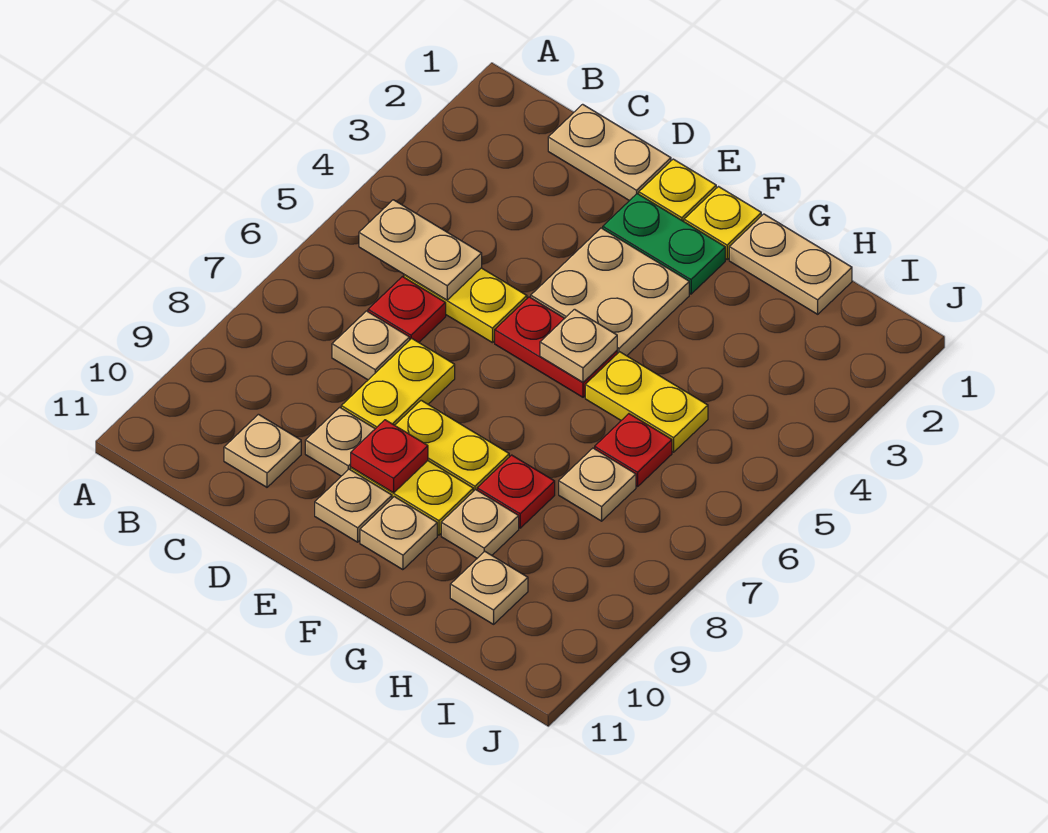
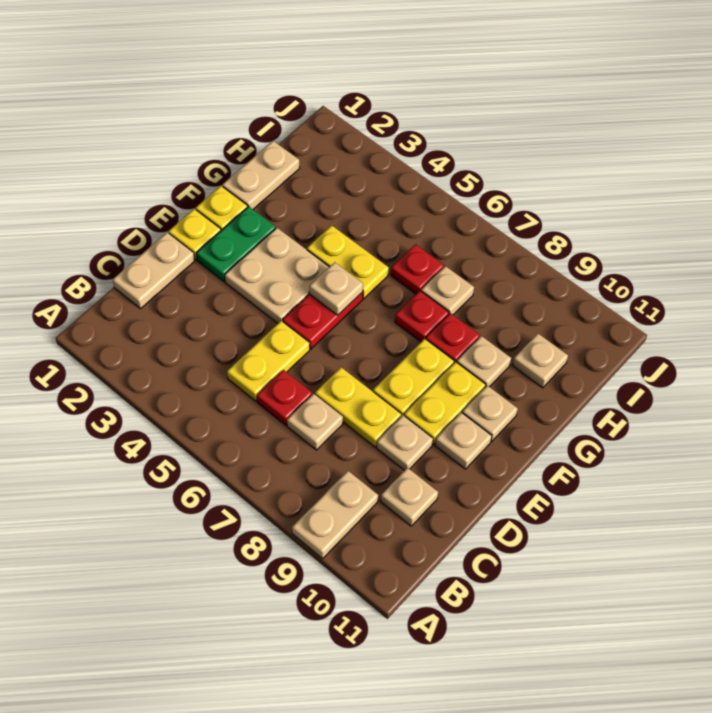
tan 1x2 plate [359,200,482,300] -> tan 1x2 plate moved to [292,471,378,559]
red 1x1 plate [351,420,428,493] -> red 1x1 plate moved to [395,291,449,342]
yellow 1x2 plate [585,352,708,452] -> yellow 1x2 plate turned to [307,225,389,299]

